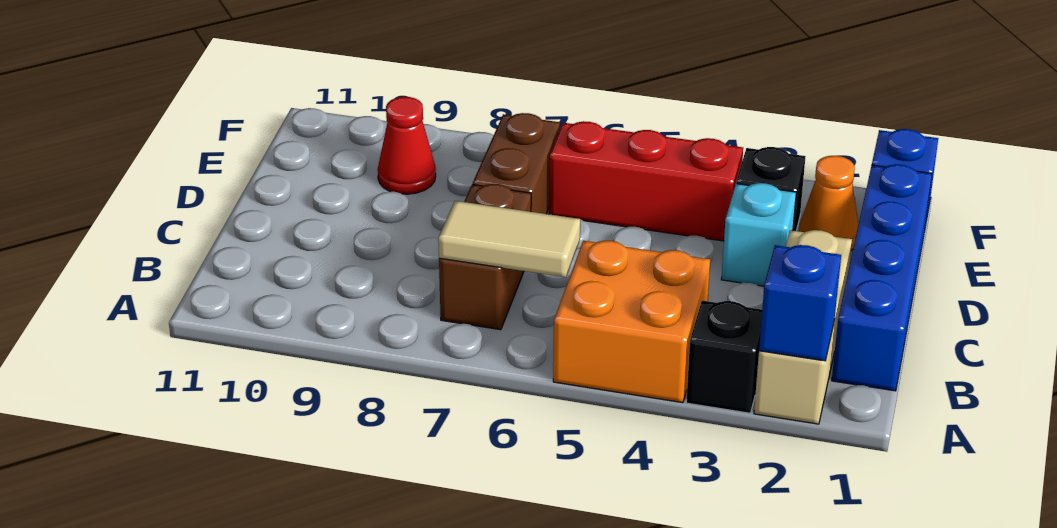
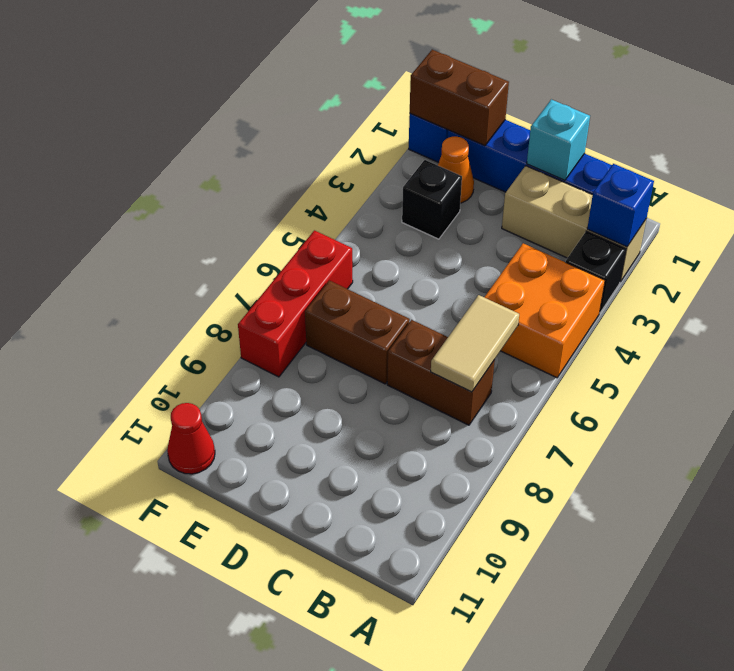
cyan 1x1 brick [721,183,796,286] -> cyan 1x1 brick moved to [527,99,590,180]
none -> brown 1x2 brick [410,50,509,146]
red 1x3 brick [549,121,743,241] -> red 1x3 brick moved to [238,230,353,377]
red 1x1 cone [378,97,436,194] -> red 1x1 cone moved to [167,403,215,474]

